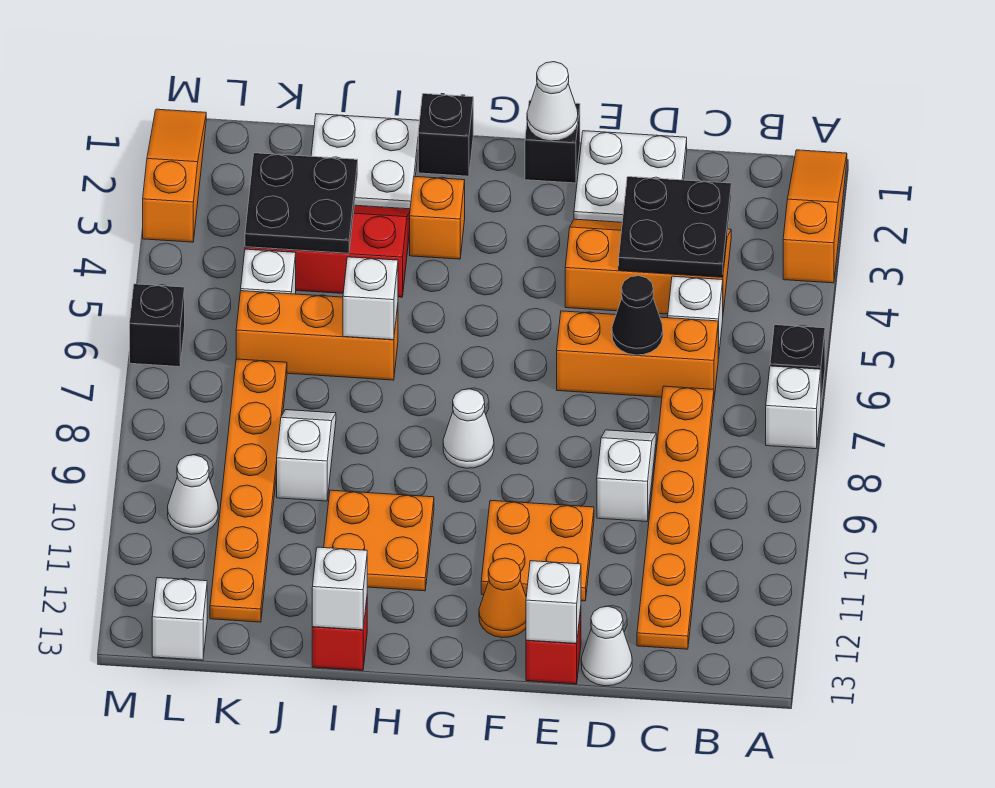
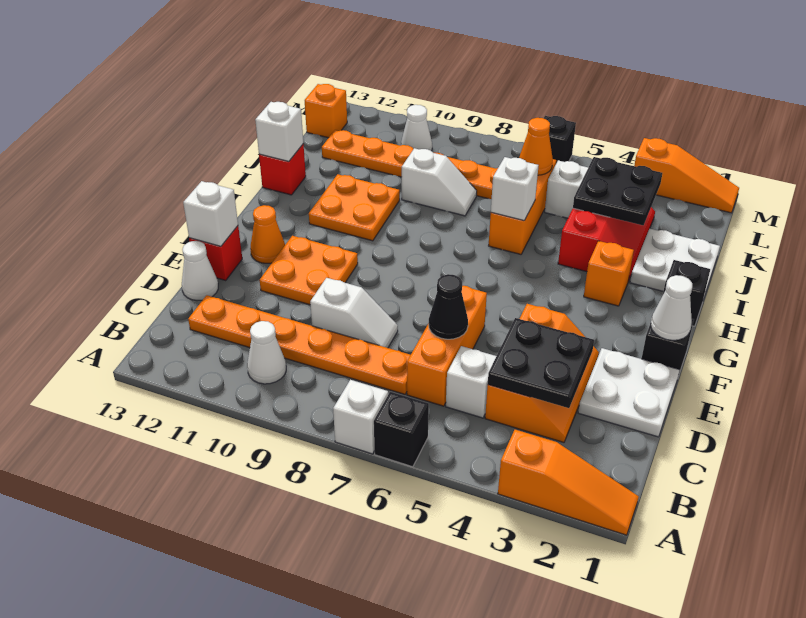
white 1x1 cone [443,389,494,468] -> white 1x1 cone moved to [247,321,286,384]
none -> orange 1x1 cone [519,118,553,175]
white 1x1 brick [152,578,207,660] -> orange 1x1 brick [305,84,347,138]

